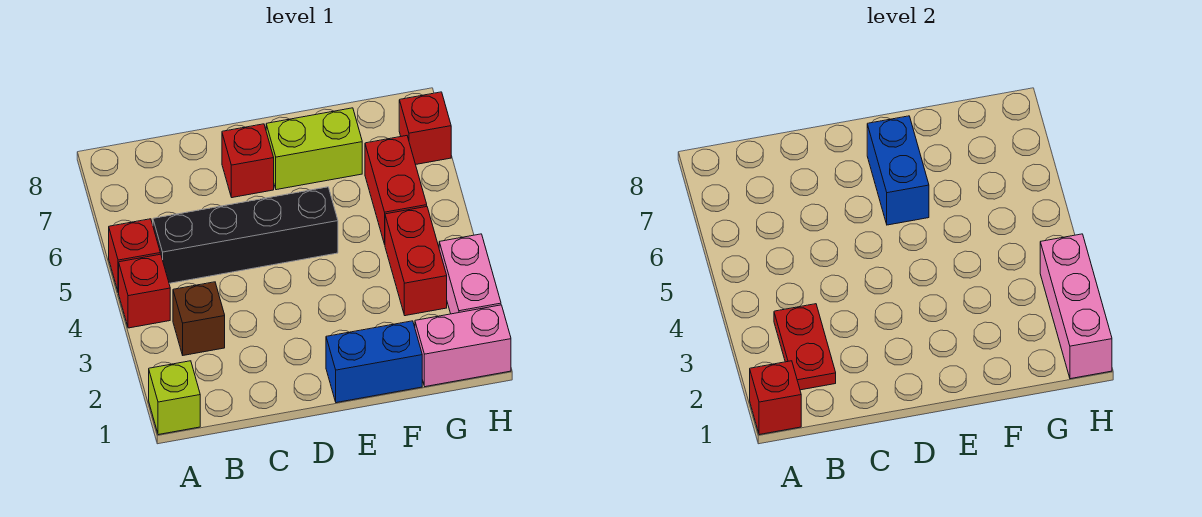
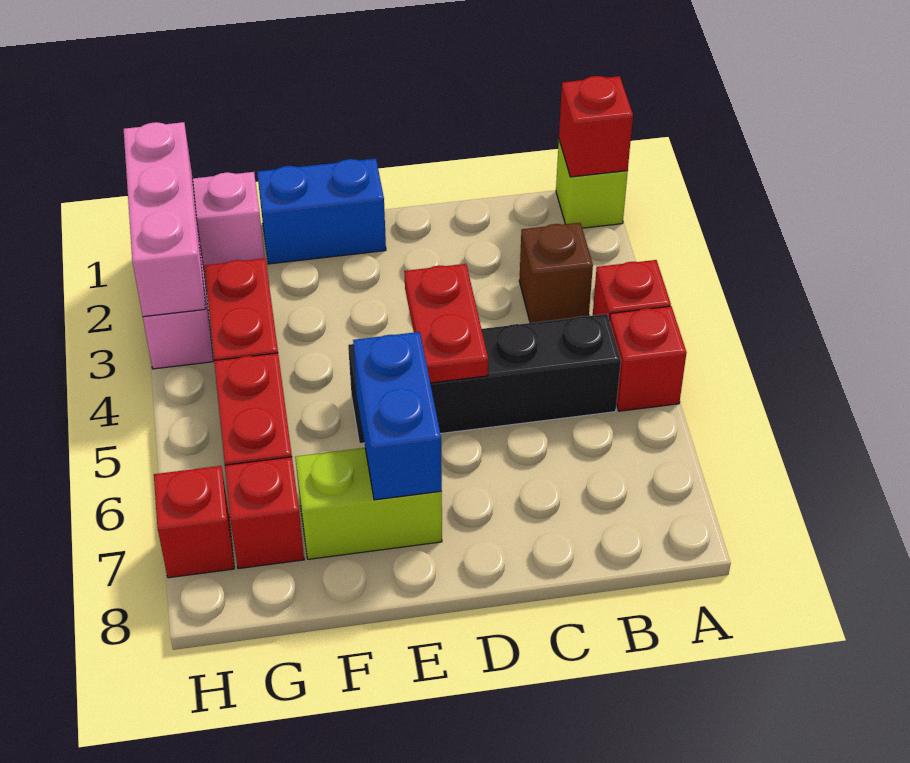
red 1x2 plate [774,304,836,390] -> red 1x2 plate moved to [404,264,488,383]
red 1x1 brick [222,124,274,198] -> red 1x1 brick moved to [225,457,304,569]

